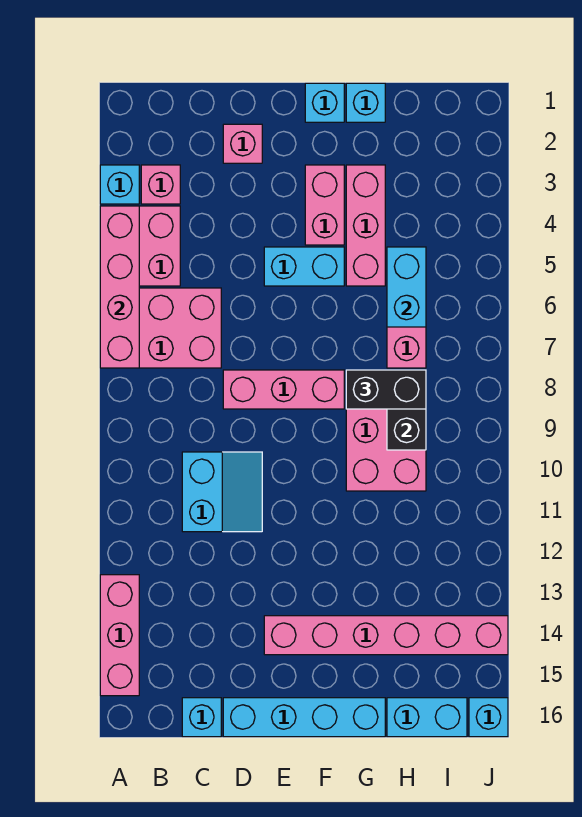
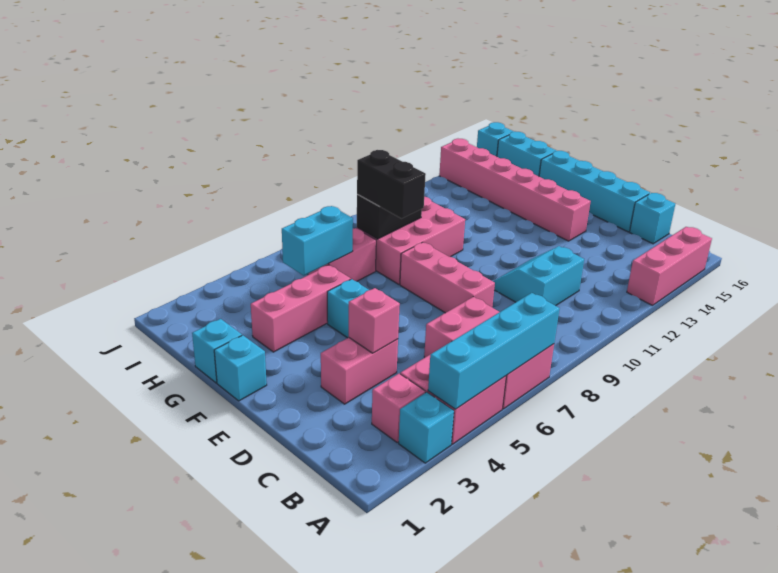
pink 1x4 brick [100,206,139,368] -> cyan 1x4 brick [428,293,560,409]
pink 1x1 brick [223,124,262,163] -> pink 1x1 brick moved to [349,288,400,353]
pink 1x2 brick [305,165,344,245] -> pink 1x2 brick moved to [321,337,398,404]

